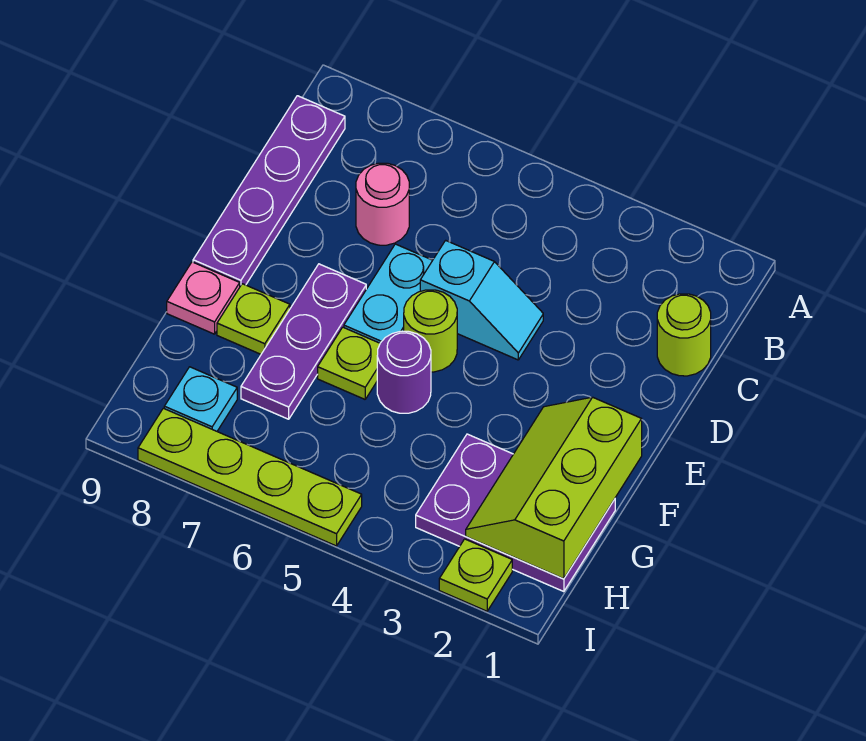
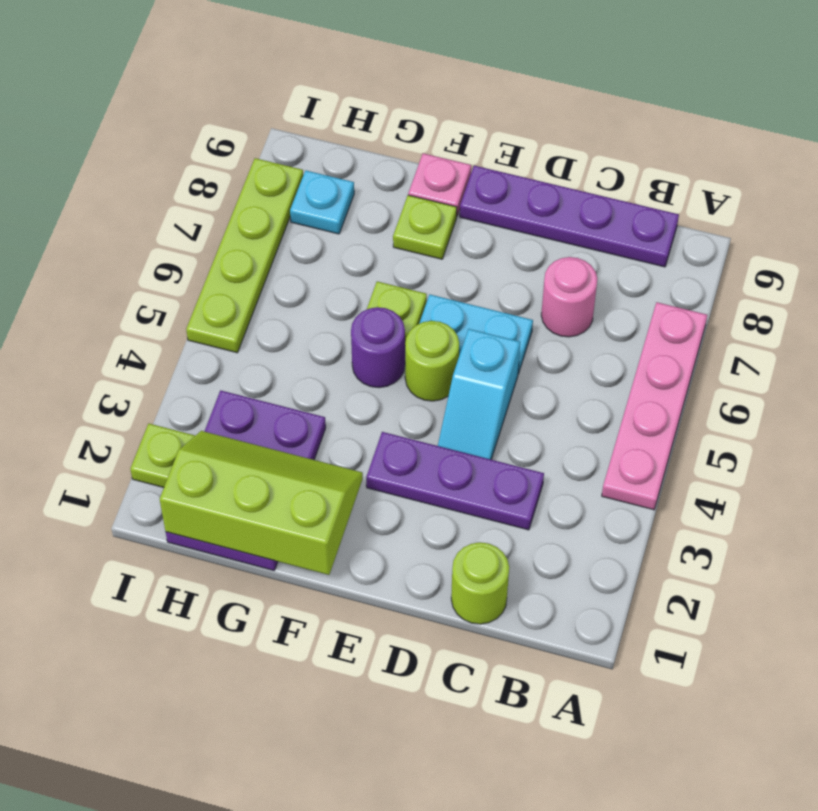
none -> pink 1x4 plate [602,302,707,510]
purple 1x3 plate [241,264,366,419] -> purple 1x3 plate moved to [366,432,544,530]

